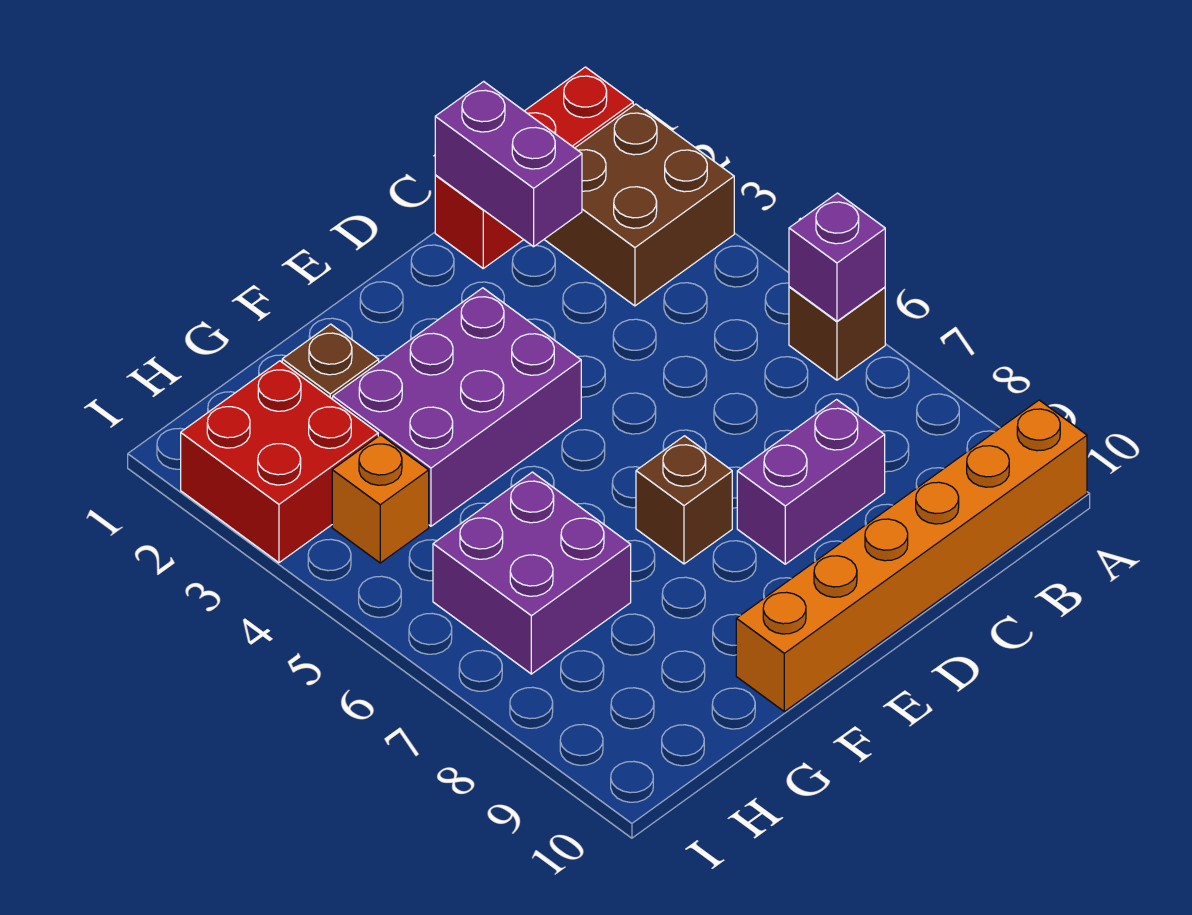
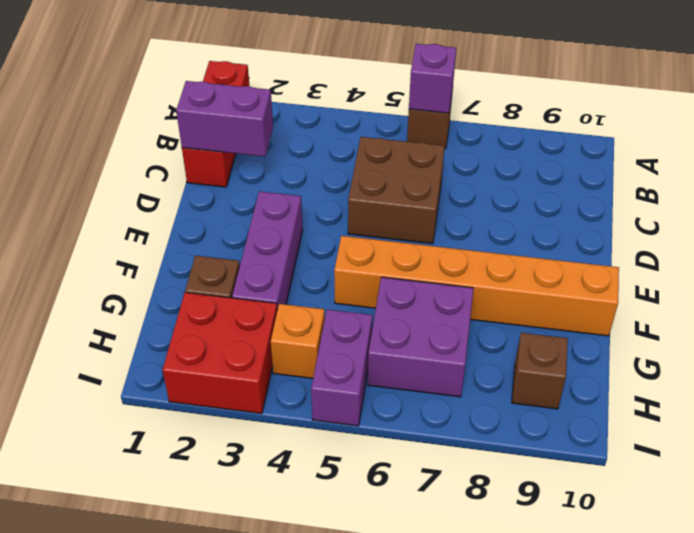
brown 2x2 brick [544,104,734,306] -> brown 2x2 brick moved to [348,137,445,244]
orange 1x6 brick [736,400,1087,712] -> orange 1x6 brick turned to [334,236,619,336]
purple 1x2 brick [737,400,885,564] -> purple 1x2 brick moved to [311,309,372,426]
purple 2x3 brick [333,288,581,526] -> purple 1x3 brick [232,191,303,310]
brown 1x1 brick [636,436,732,564] -> brown 1x1 brick moved to [512,333,568,409]

